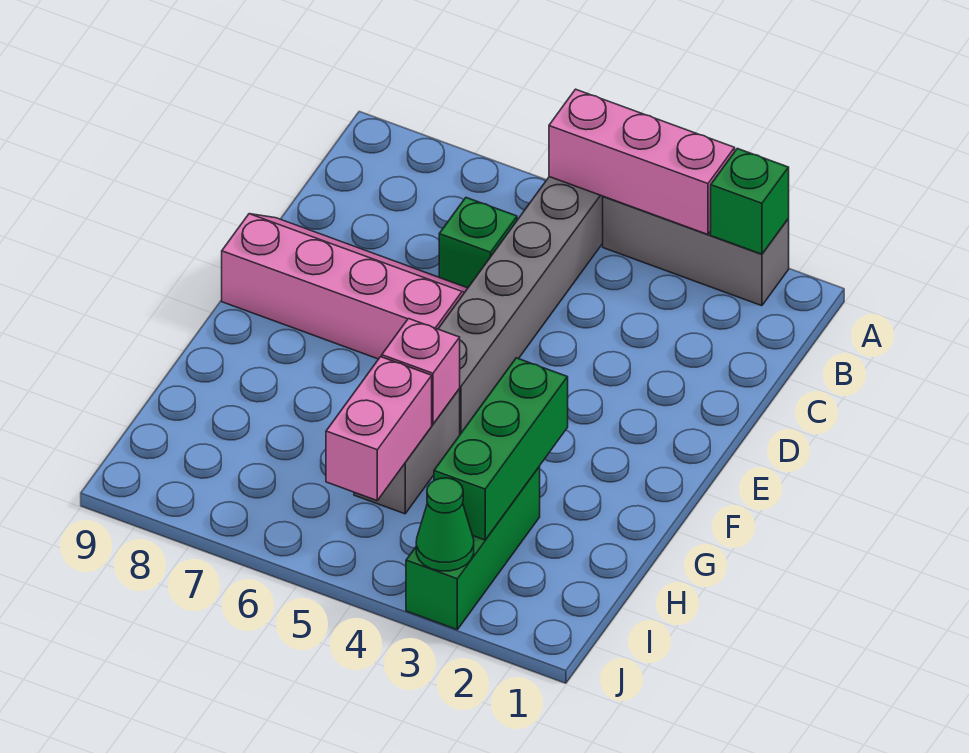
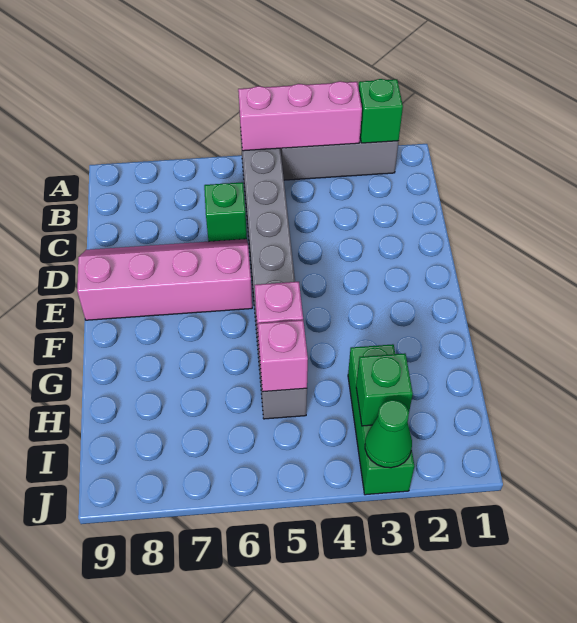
green 1x3 brick [434,358,568,540] -> green 1x1 brick [356,353,413,426]
pink 1x2 brick [326,357,432,500] -> pink 1x1 brick [258,320,308,392]

